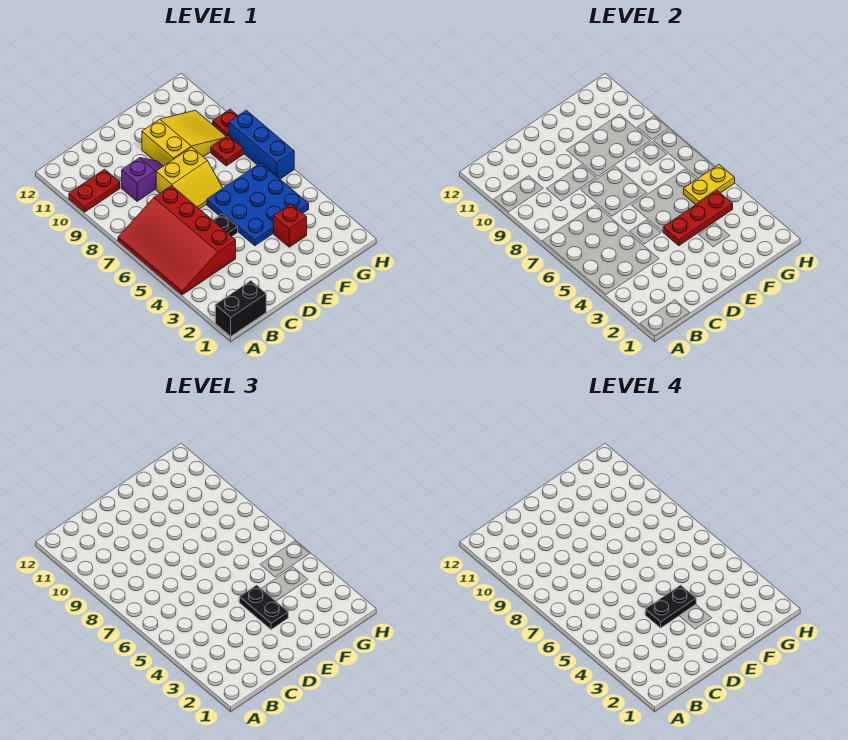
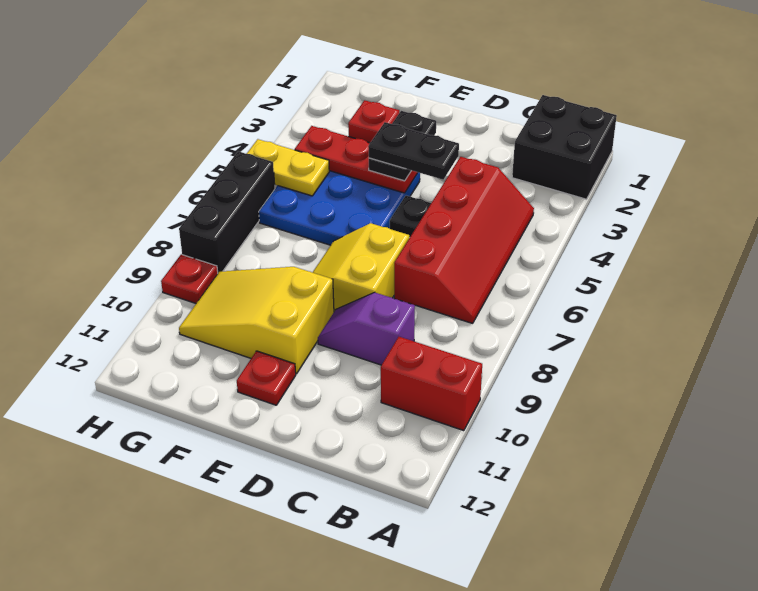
black 1x2 brick [215,281,266,336] -> black 2x2 brick [512,95,617,199]
red 3x4 slope [118,186,236,295] -> red 2x4 slope [394,157,534,323]
red 1x2 plate [69,169,120,212] -> red 1x2 brick [381,337,482,431]
yellow 2x2 slope [156,147,223,209] -> yellow 2x2 slope turned to [312,223,409,311]
red 1x1 plate [211,135,244,166] -> red 1x1 plate moved to [237,351,296,405]
blue 1x3 brick [229,110,294,179] -> black 1x3 brick [179,151,275,273]

